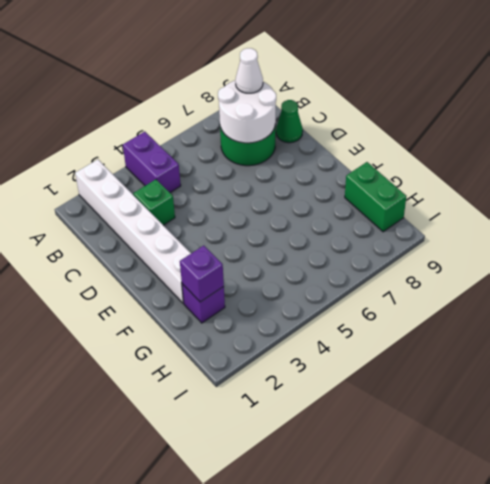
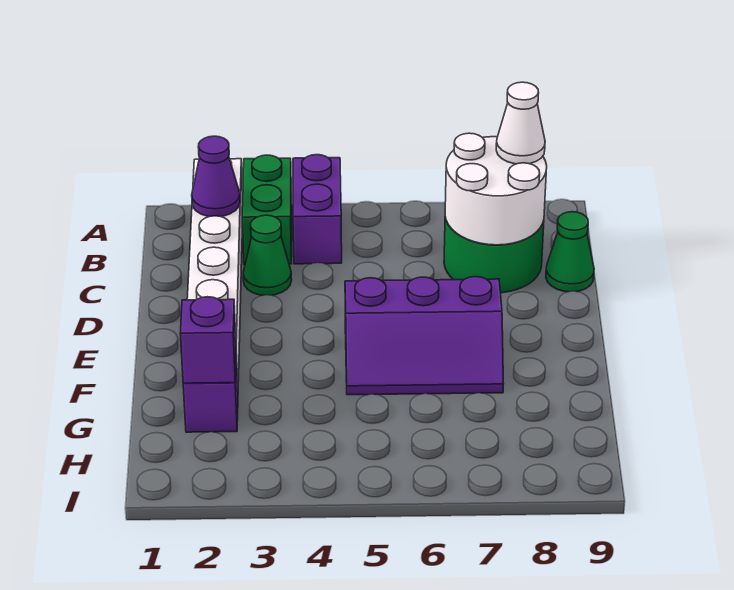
none -> purple 1x1 cone [192,136,240,217]
green 1x1 brick [133,180,175,225] -> green 1x1 cone [243,215,292,295]
none -> purple 2x3 slope [345,277,504,395]
green 1x2 brick [345,162,406,232] -> green 1x2 brick moved to [242,155,292,265]

